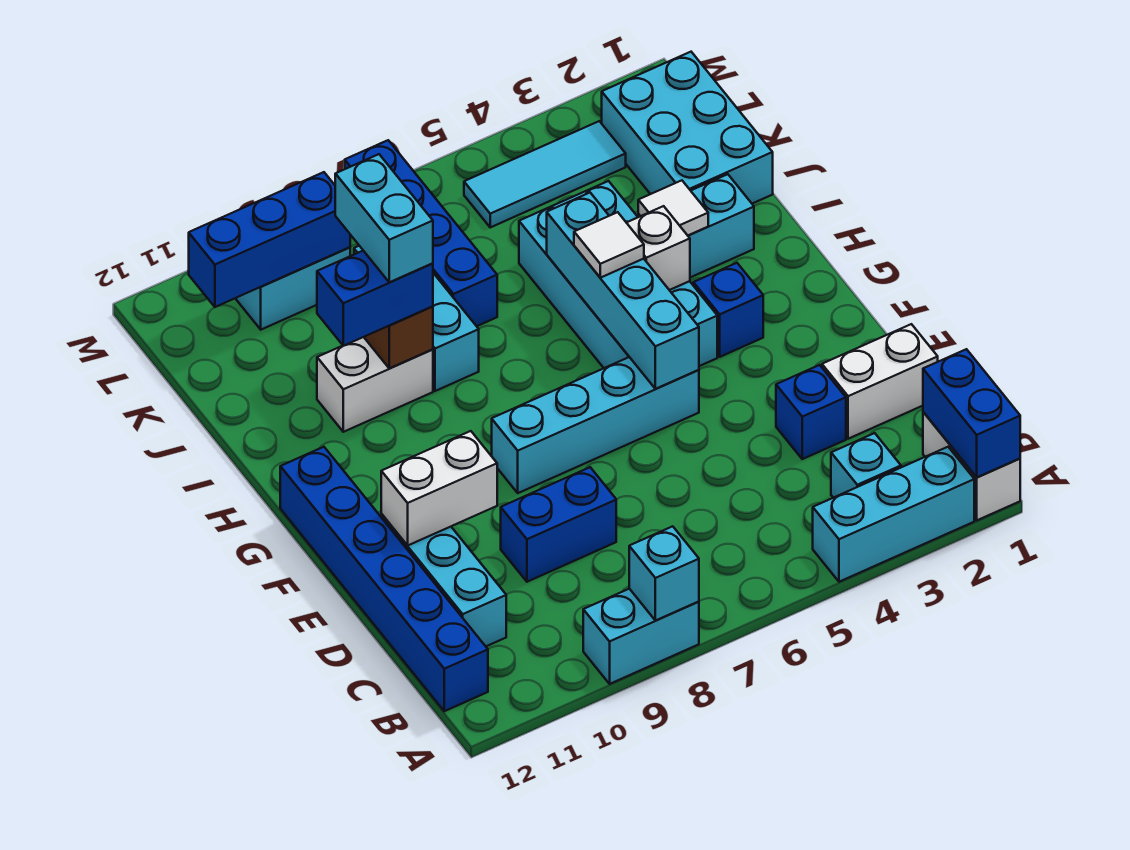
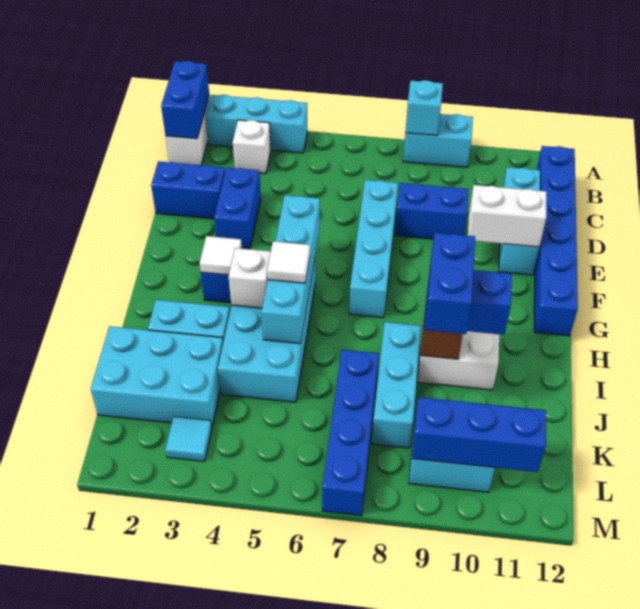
cyan 1x1 brick [831,433,901,498] -> white 1x1 brick [233,120,271,174]
white 1x2 brick [822,324,938,439] -> blue 1x2 brick [151,161,225,219]
blue 1x1 brick [776,365,846,459] -> blue 1x2 brick [214,168,261,249]
cyan 1x4 brick [492,357,699,493] -> cyan 1x4 brick turned to [349,180,398,318]
white 1x1 tile [638,180,708,235] -> white 1x1 tile moved to [200,236,242,275]
cyan 1x2 brick [335,154,433,282] -> blue 1x2 brick [425,233,475,334]
cyan 2x3 brick [602,52,773,204] -> cyan 2x3 brick turned to [91,326,223,427]
cyan 1x3 tile [464,121,626,227] -> cyan 1x1 tile [165,417,212,462]

